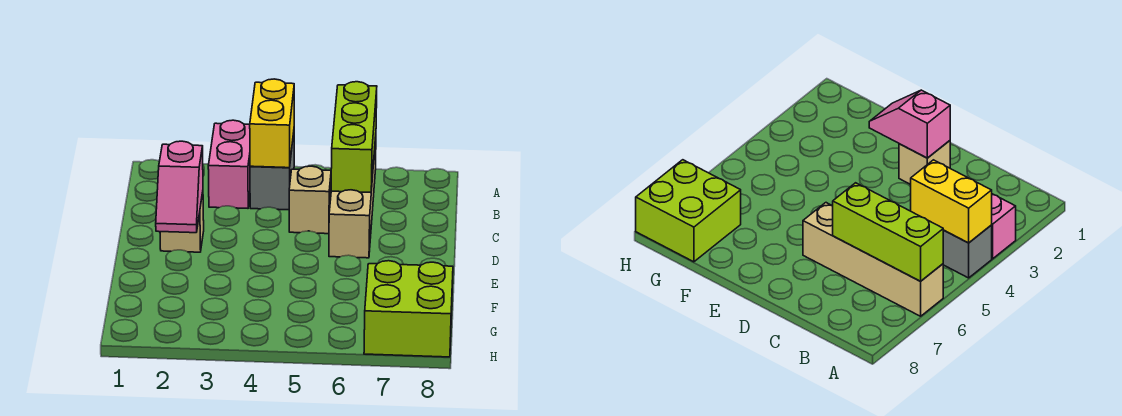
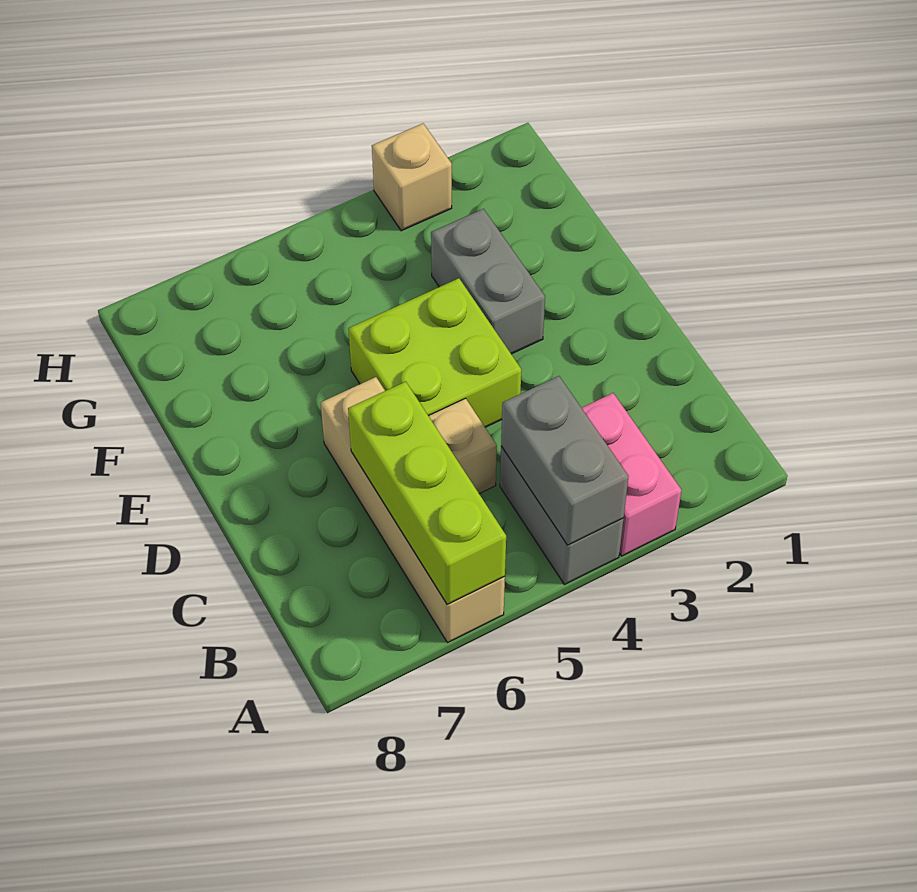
yellow 1x2 brick [250,79,294,168] -> grey 1x2 brick [501,376,629,545]
tan 1x1 brick [160,192,204,252] -> tan 1x1 brick moved to [372,124,452,231]
pink 1x2 slope [156,141,203,233] -> none
none -> grey 1x2 brick [431,209,545,354]
lime 2x2 brick [364,261,453,357] -> lime 2x2 brick moved to [348,278,521,427]

